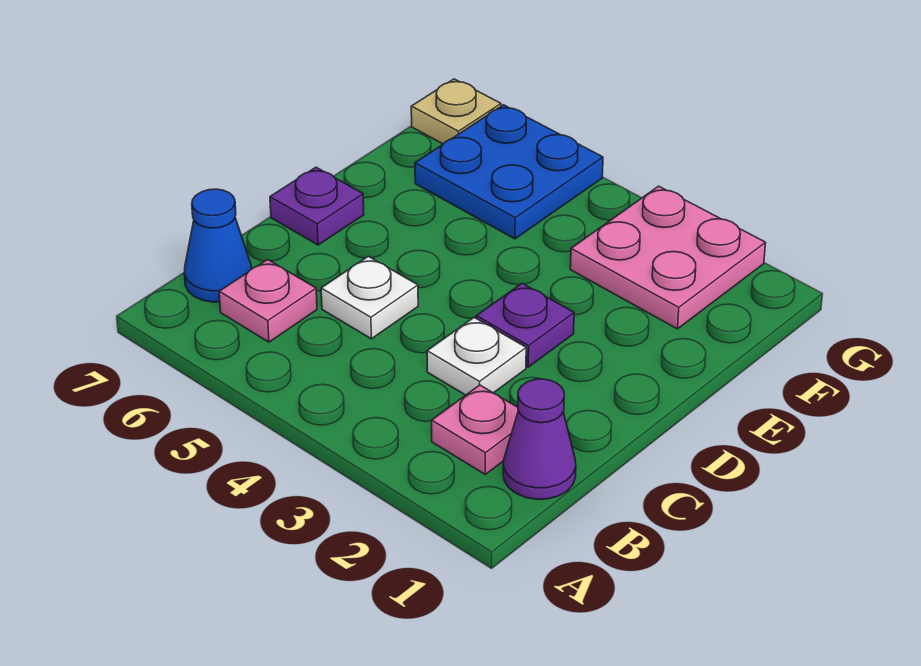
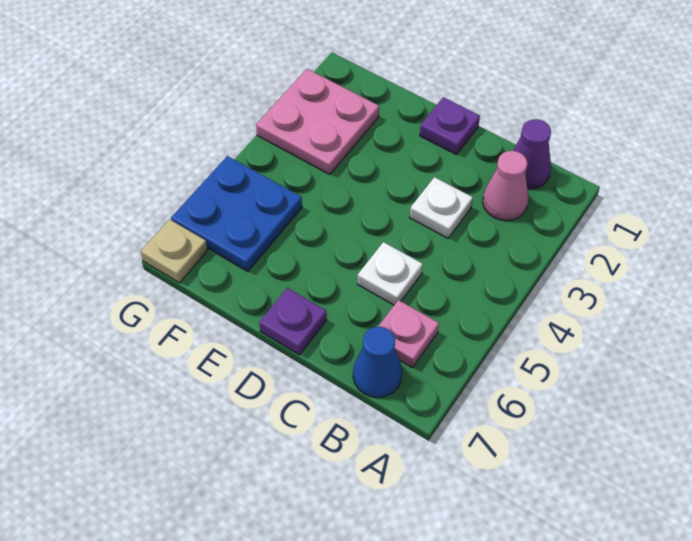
pink 1x1 plate [432,385,518,474] -> pink 1x1 cone [483,151,528,221]
purple 1x1 plate [476,283,574,367] -> purple 1x1 plate moved to [420,97,480,154]

